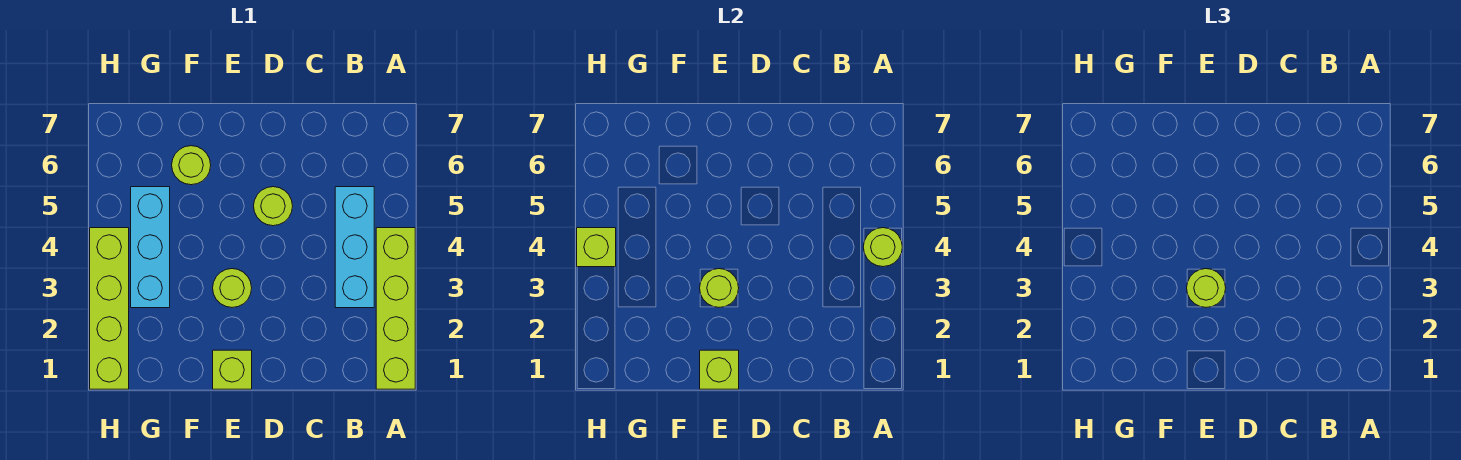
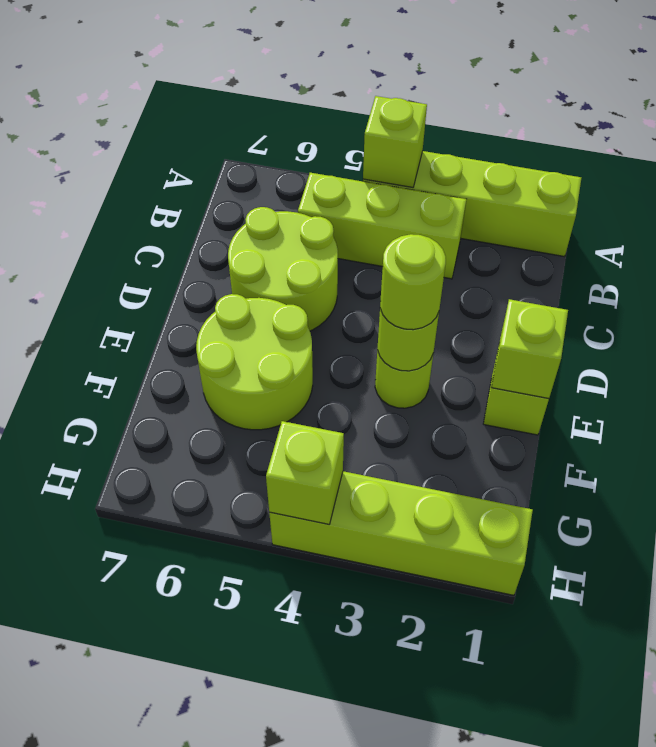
lime 1x1 round brick [863,228,902,267] -> lime 1x1 brick [363,96,427,187]
cyan 1x3 brick [335,187,374,308] -> lime 1x3 brick [298,173,466,279]
lime 1x1 round brick [254,187,293,226] -> lime 2x2 round brick [228,207,338,331]
lime 1x1 round brick [172,146,211,185] -> lime 2x2 round brick [196,294,313,430]
cyan 1x3 brick [131,187,170,308] -> none

